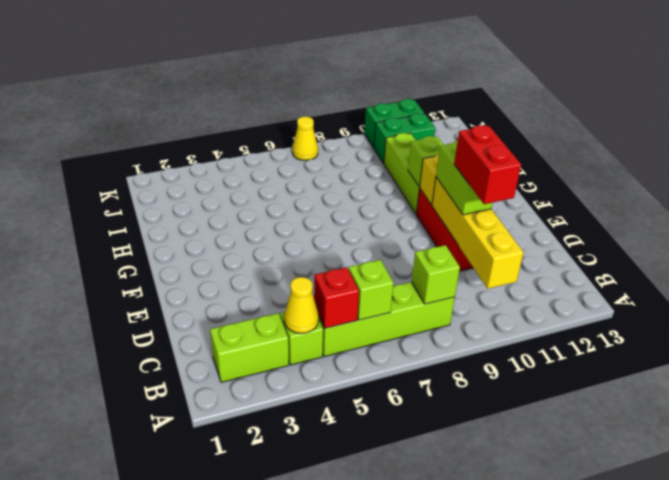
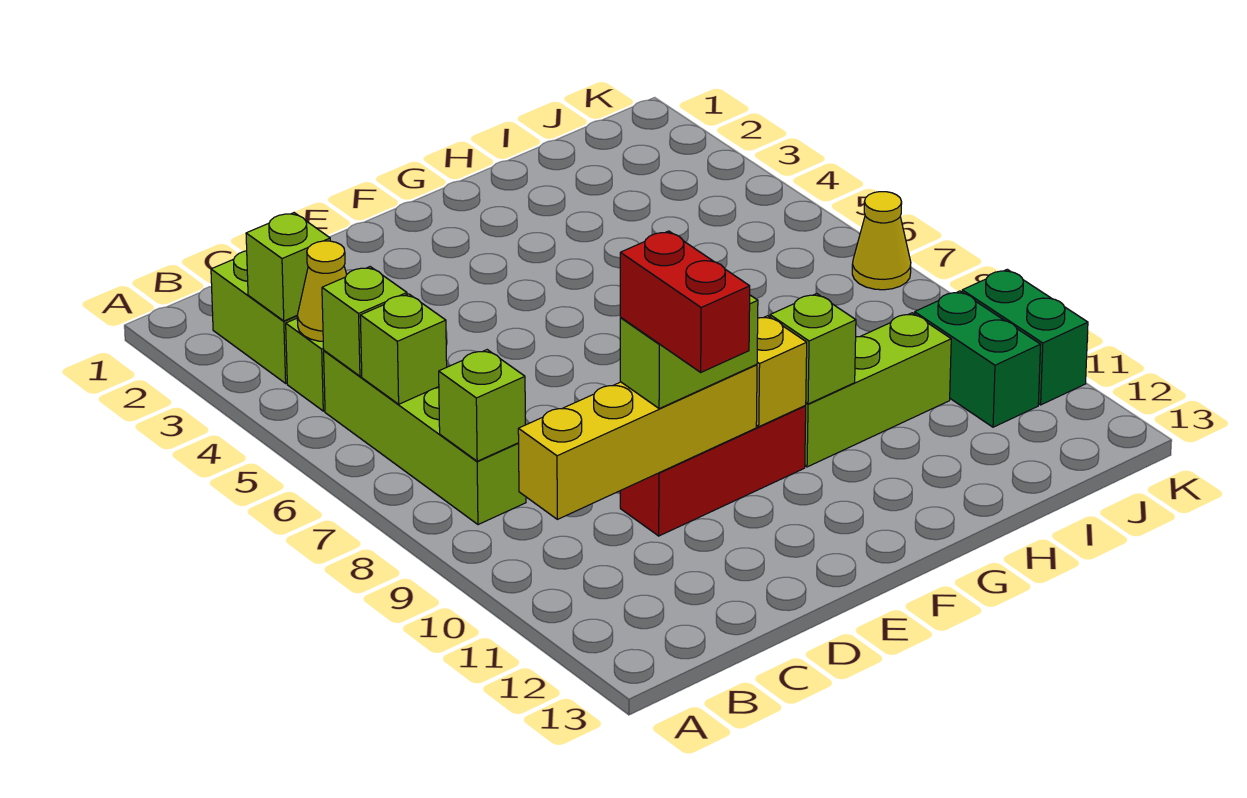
none -> lime 1x1 brick [246,213,330,321]
red 1x1 brick [314,267,359,328] -> lime 1x1 brick [322,267,407,376]
red 1x2 brick [454,125,521,204] -> red 1x2 brick turned to [620,231,750,372]

